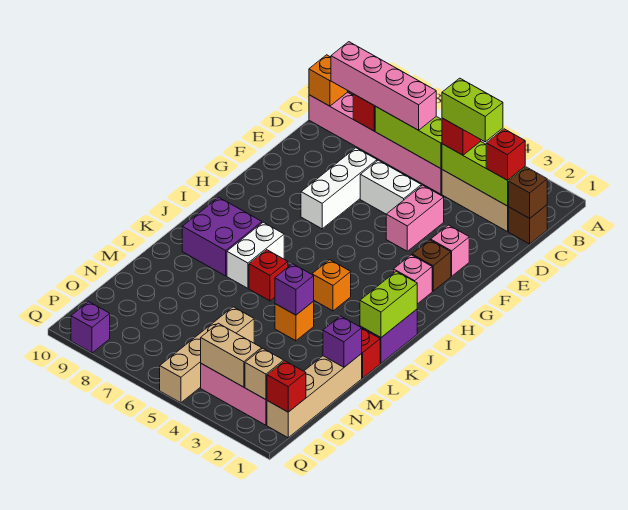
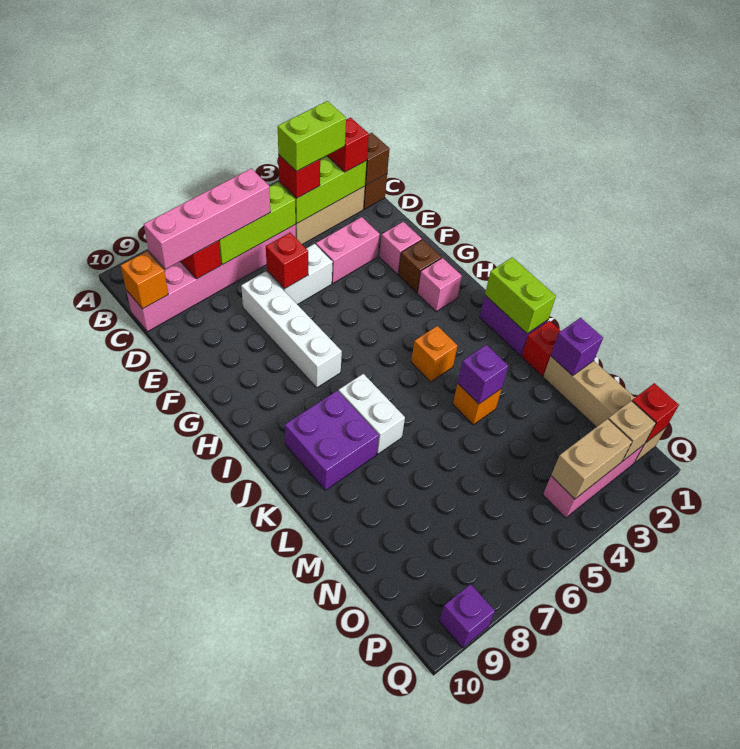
pink 1x2 brick [386,185,444,251] -> pink 1x2 brick turned to [316,217,380,283]
white 1x3 brick [301,148,377,229] -> white 1x4 brick [241,272,342,388]
red 1x1 brick [249,250,288,301] -> red 1x1 brick moved to [266,233,308,289]
tan 1x4 brick [160,307,254,403] -> none

